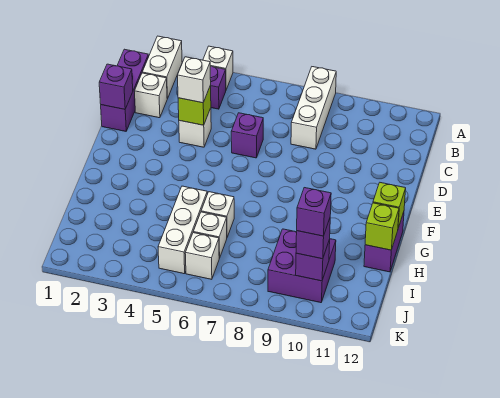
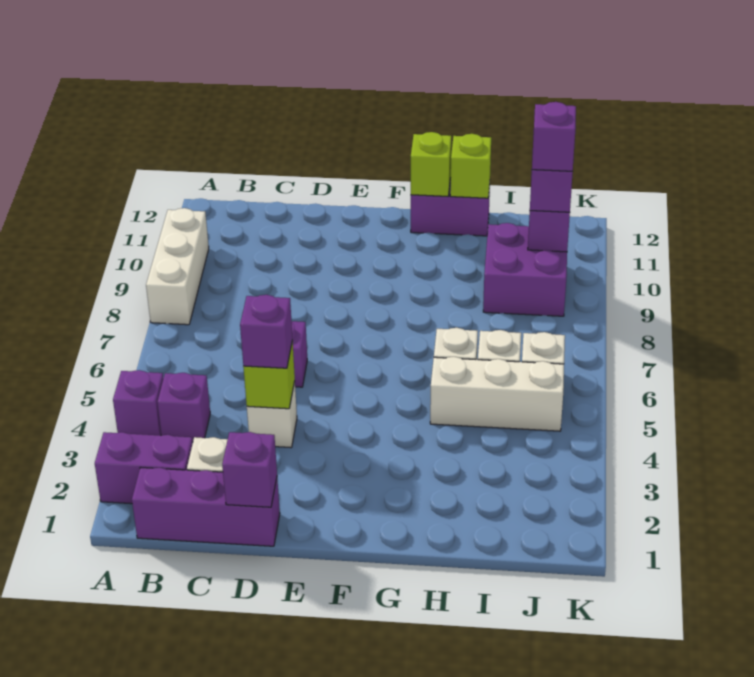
white 1x2 brick [142,36,182,99] -> purple 1x2 brick [95,432,193,504]
white 1x1 brick [203,46,233,89] -> purple 1x1 brick [113,370,163,436]
white 1x3 brick [291,67,336,149] -> white 1x3 brick turned to [146,208,209,325]
white 1x1 brick [178,57,211,103] -> purple 1x1 brick [240,295,292,368]

